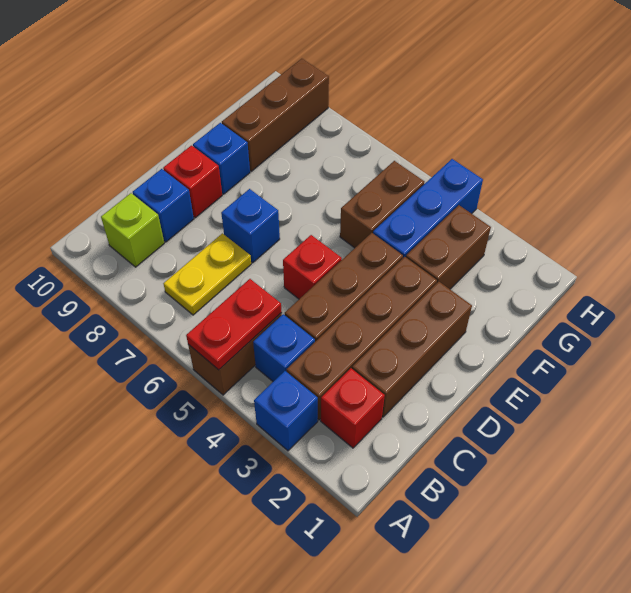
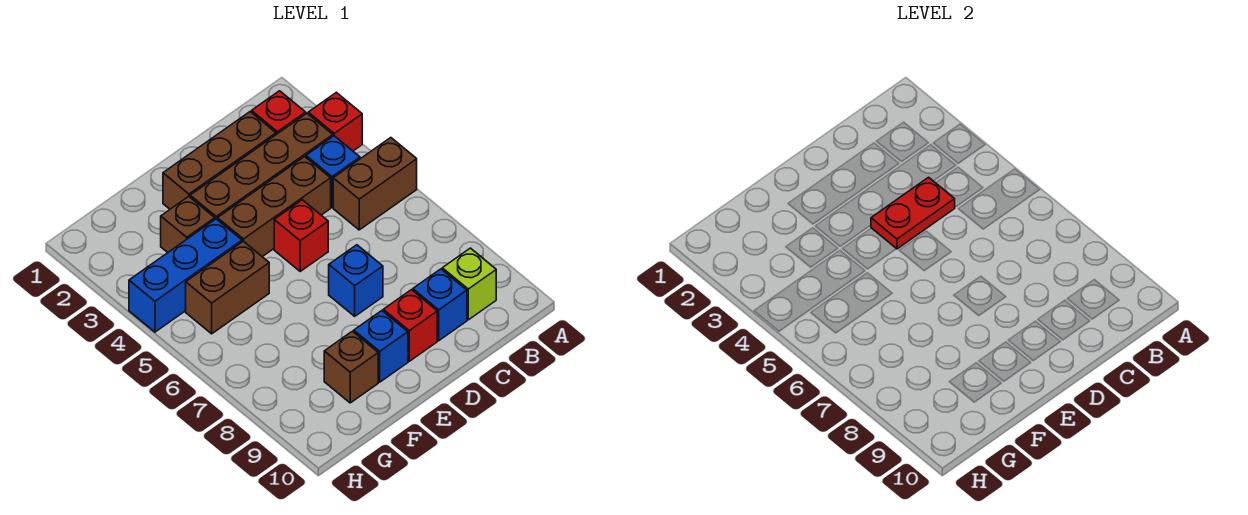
blue 1x1 brick [254,371,318,451] -> red 1x1 brick [308,92,362,151]
red 1x2 plate [186,279,282,370] -> red 1x2 plate moved to [871,177,955,249]
yellow 1x2 plate [164,233,251,315] -> none
brown 1x2 brick [406,205,491,289] -> brown 1x1 brick [161,196,215,252]
brown 1x3 brick [222,59,329,171] -> brown 1x1 brick [324,331,378,403]

